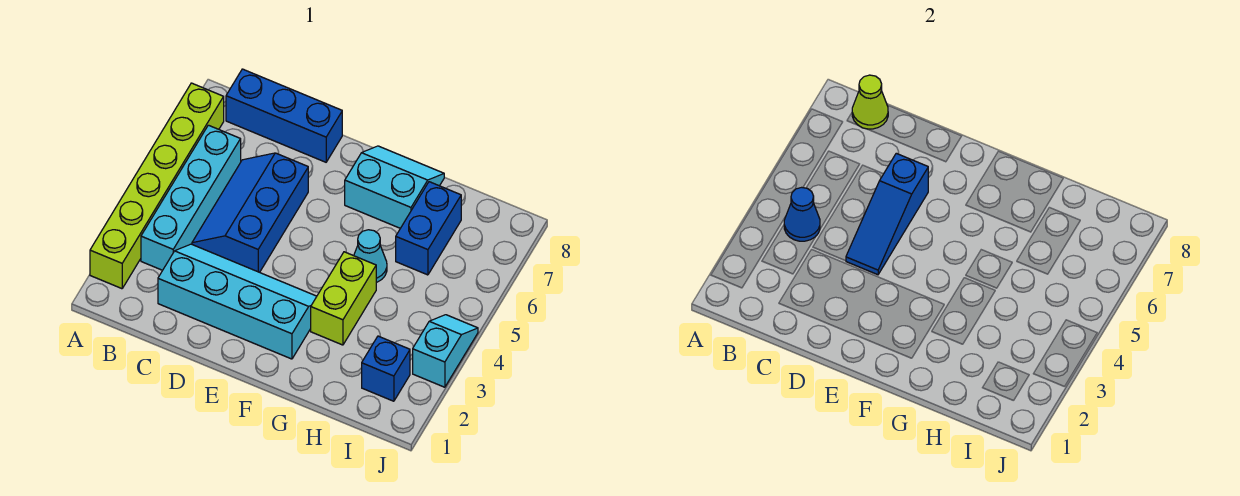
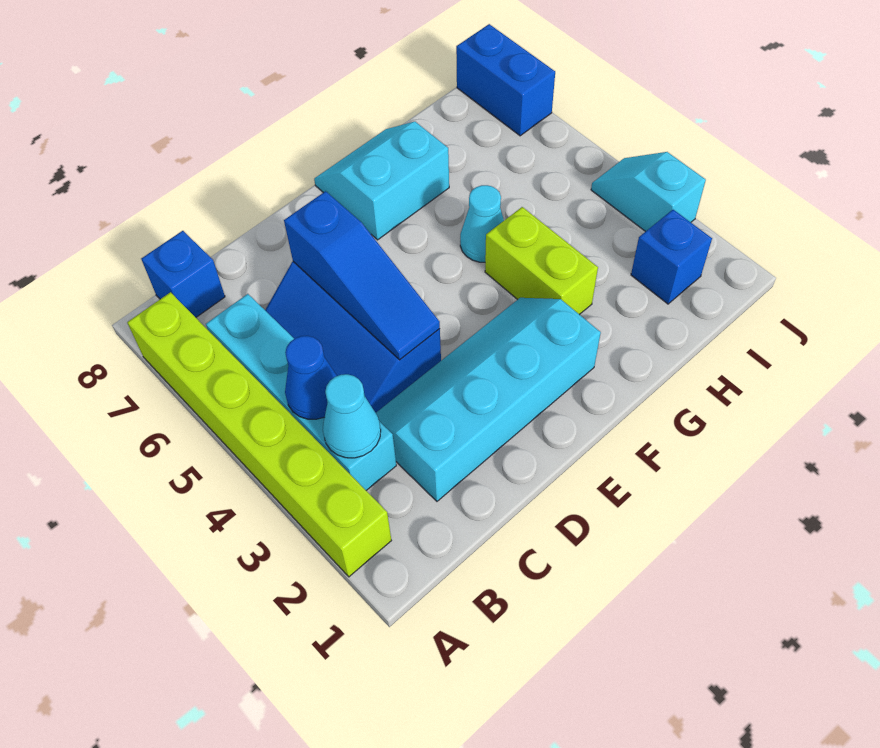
none -> cyan 1x1 cone [323,374,381,458]
blue 1x3 brick [226,69,342,162] -> blue 1x1 brick [141,231,225,317]
lime 1x1 cone [852,75,888,129] -> none
blue 1x2 brick [396,182,461,275] -> blue 1x2 brick moved to [456,24,555,136]

